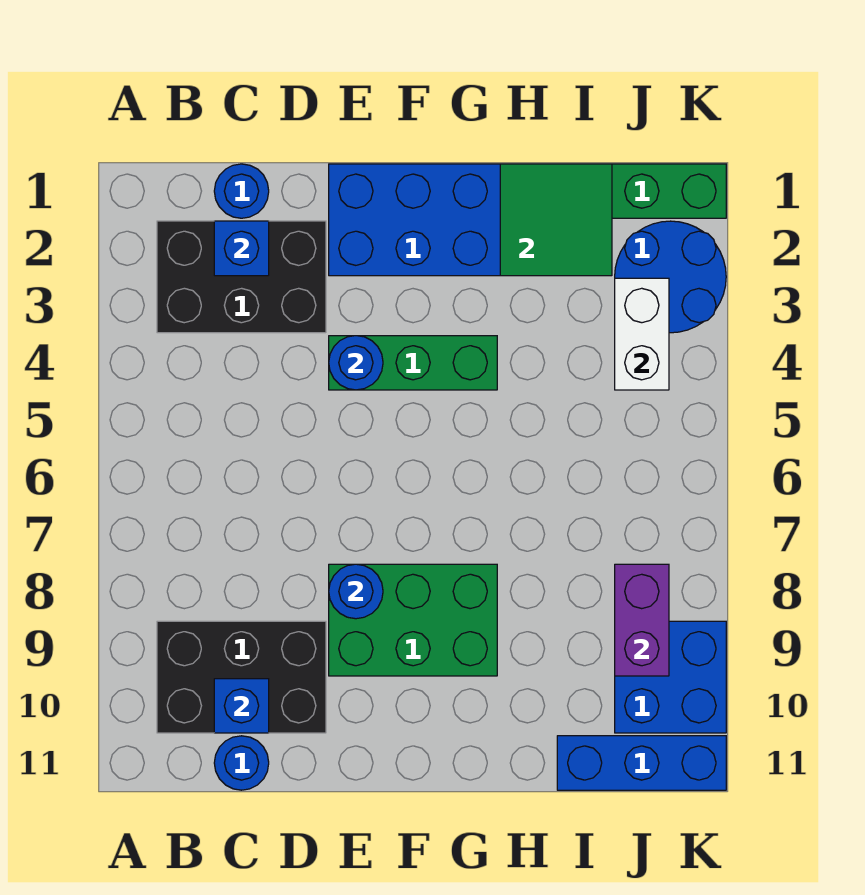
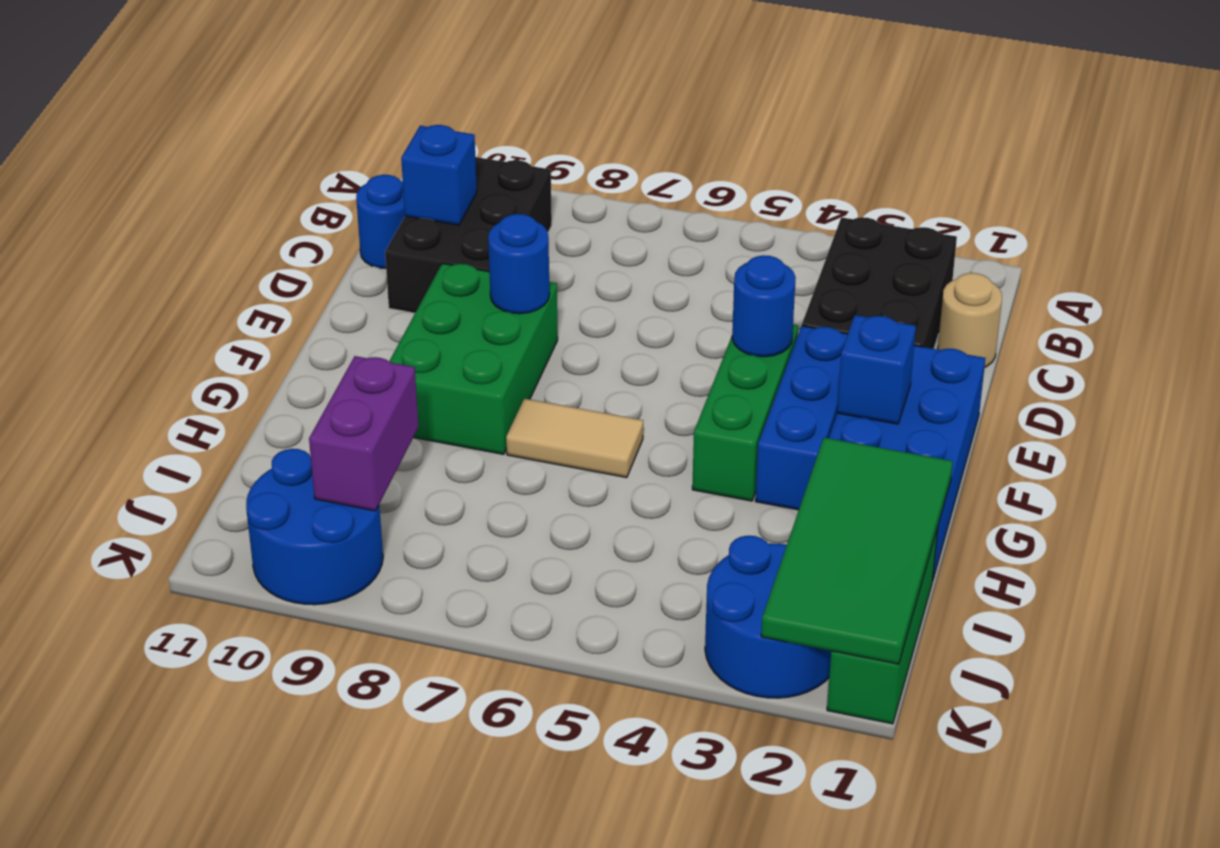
blue 1x1 round brick [214,164,269,218] -> tan 1x1 round brick [938,273,1002,367]
blue 1x1 brick [214,221,269,276] -> blue 1x1 brick moved to [837,315,916,424]
none -> tan 1x2 tile [506,399,643,478]
green 2x2 tile [500,164,612,276] -> green 2x4 tile [761,438,953,664]
blue 1x3 brick [557,736,726,790] -> blue 1x3 brick moved to [755,326,848,510]
white 1x2 brick [615,278,669,390] -> none
purple 1x2 brick [615,564,669,676] -> purple 1x2 brick turned to [309,356,418,511]
blue 2x2 brick [615,621,726,733] -> blue 2x2 round brick [246,449,383,605]

